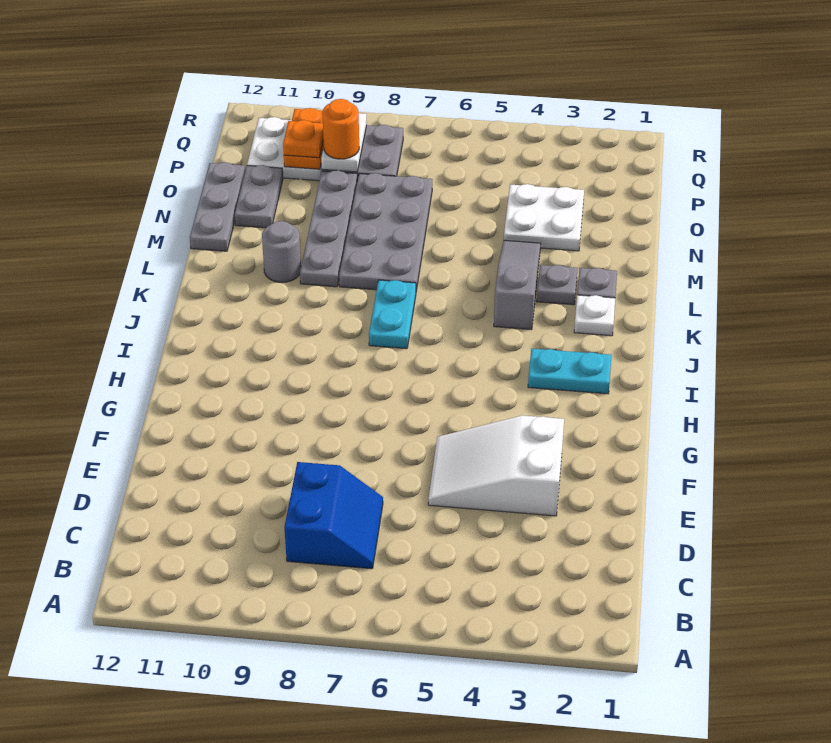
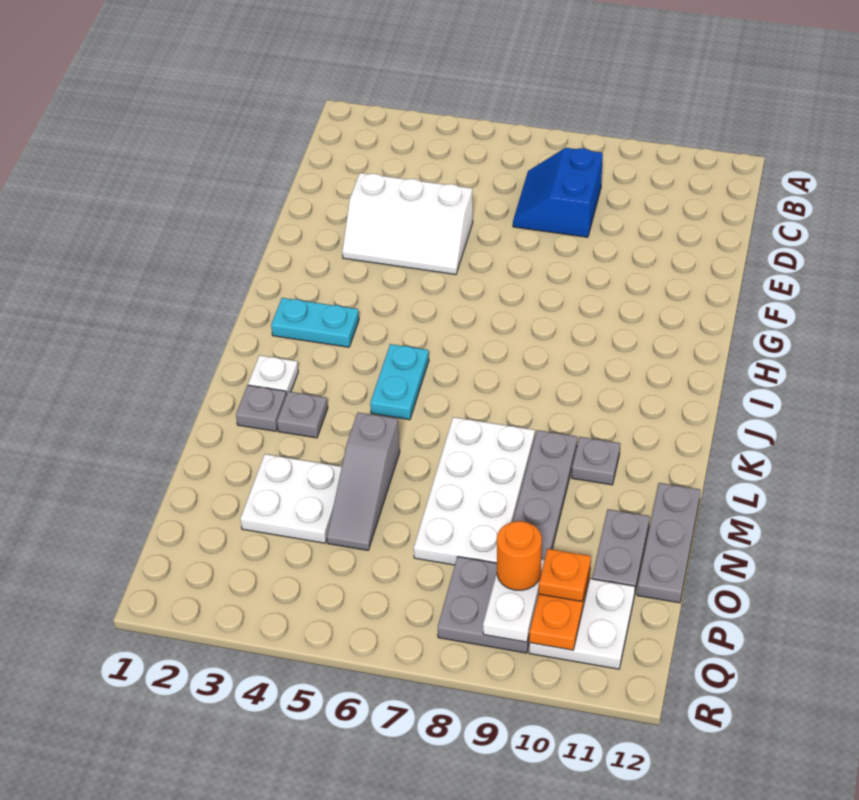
white 2x3 slope [428,415,564,516] -> white 2x3 slope turned to [342,173,473,275]
cyan 1x2 plate [369,280,416,349] -> cyan 1x2 plate moved to [370,344,429,420]
grey 1x3 slope [494,240,541,330] -> grey 1x3 slope moved to [327,413,400,550]
grey 2x4 plate [339,173,432,291] -> white 2x4 plate [414,417,535,565]
grey 1x1 round brick [262,221,301,282] -> grey 1x1 plate [572,437,620,485]

